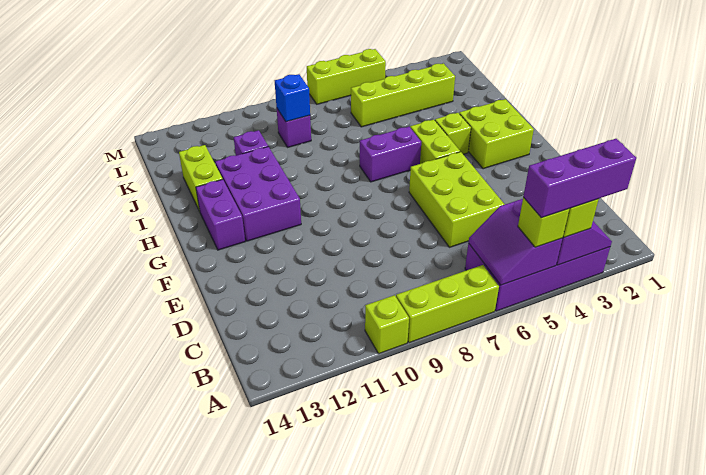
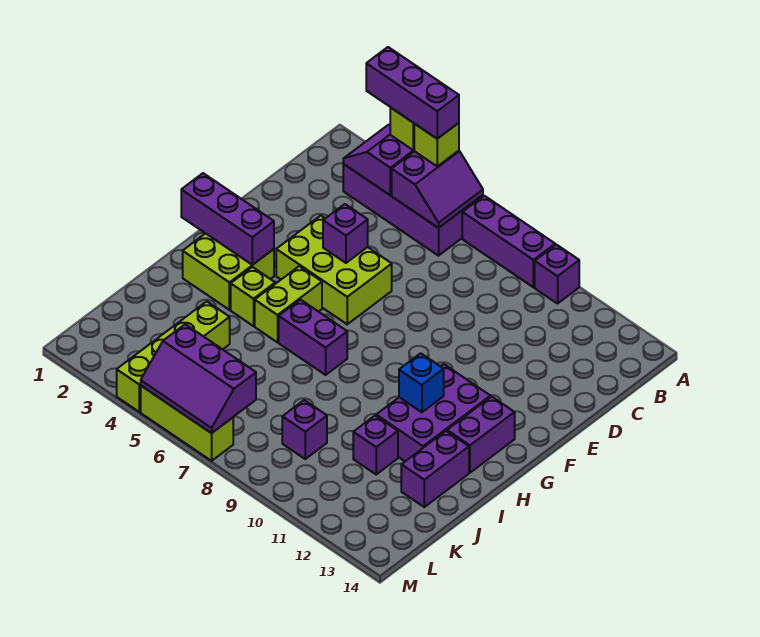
lime 1x3 brick [396,265,499,343] -> purple 1x3 brick [462,196,555,287]
lime 1x1 brick [365,295,409,354] -> purple 1x1 brick [535,245,579,304]
lime 2x3 brick [409,152,505,247] -> lime 2x3 brick turned to [276,216,392,324]
none -> purple 1x1 brick [323,204,368,263]
none -> purple 1x3 brick [181,173,274,265]
lime 1x2 brick [179,145,222,211] -> purple 1x2 brick [401,431,469,507]
lime 1x4 brick [351,63,455,127] -> lime 1x4 brick turned to [117,301,230,412]
blue 1x1 brick [275,74,310,122] -> blue 1x1 brick moved to [399,353,444,412]
none -> purple 2x3 slope [141,324,256,433]

